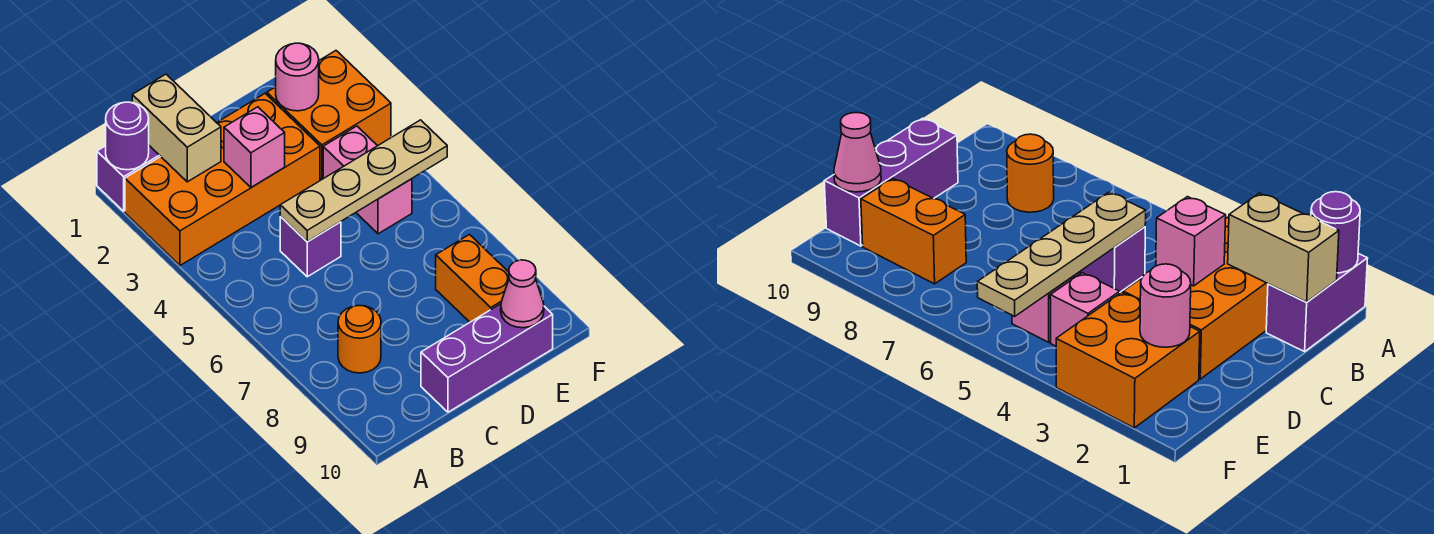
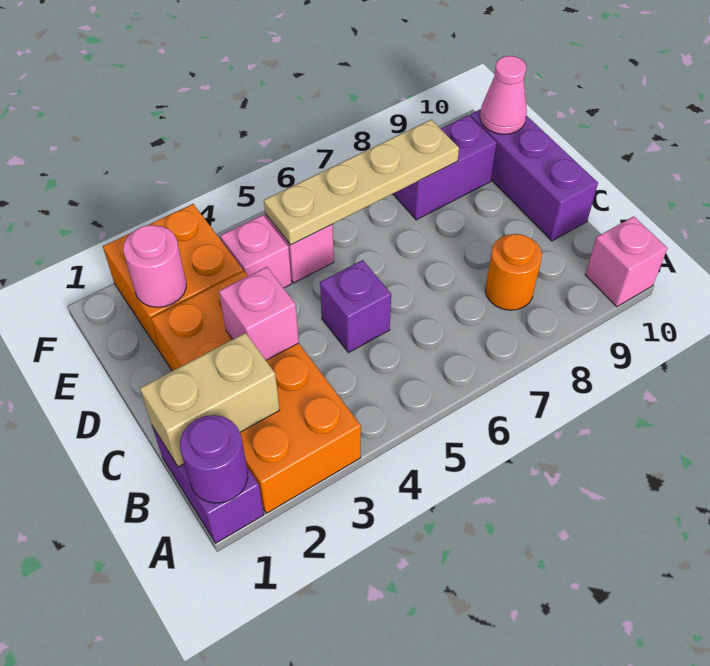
none -> pink 1x1 brick [585,216,667,307]
tan 1x4 plate [280,120,447,242] -> tan 1x4 plate turned to [264,120,459,245]
orange 1x2 brick [436,235,509,322] -> purple 1x2 brick [393,115,497,220]

